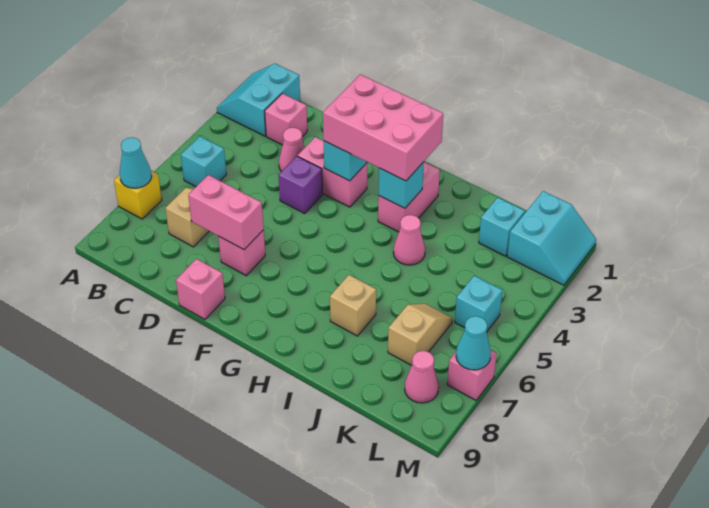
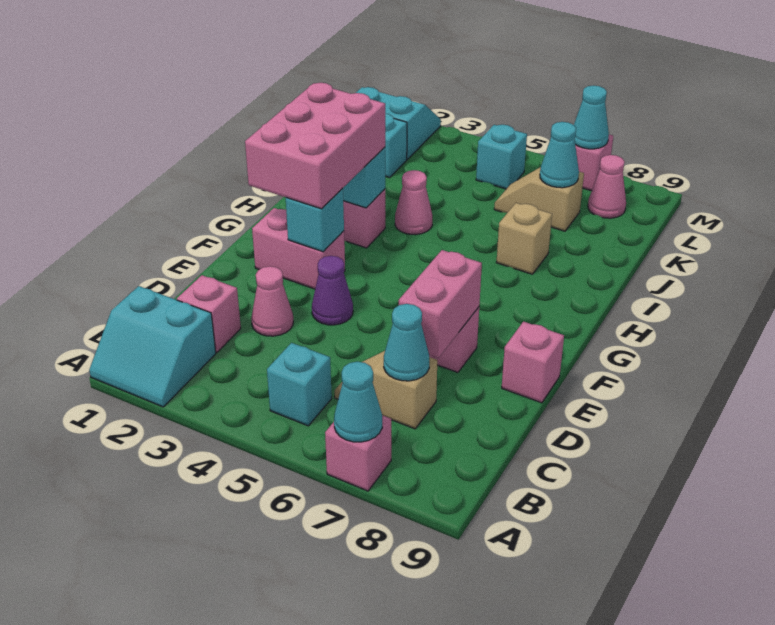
yellow 1x1 brick [114,171,162,219] -> pink 1x1 brick [325,415,391,491]
none -> cyan 1x1 cone [384,304,429,381]
pink 1x2 brick [298,137,367,207] -> pink 1x2 brick turned to [252,208,345,289]
purple 1x1 brick [279,156,323,214] -> purple 1x1 cone [312,256,353,325]
none -> cyan 1x1 cone [540,122,579,188]

